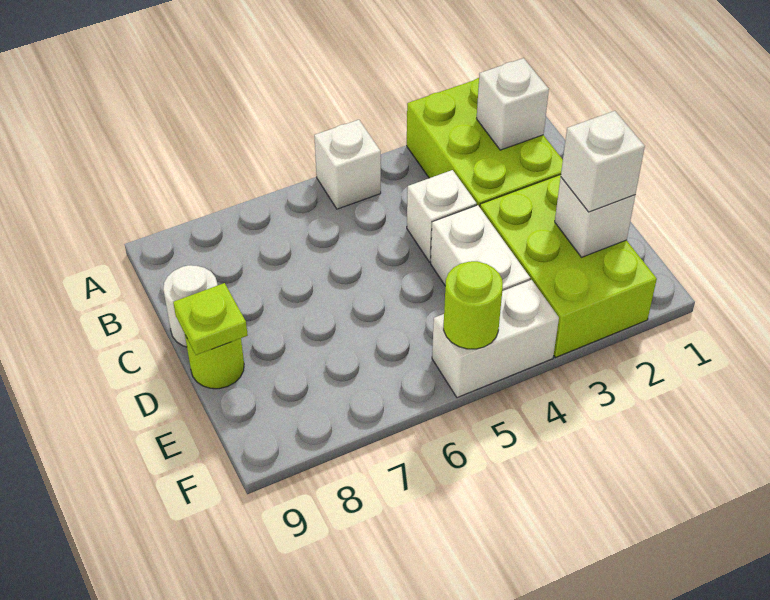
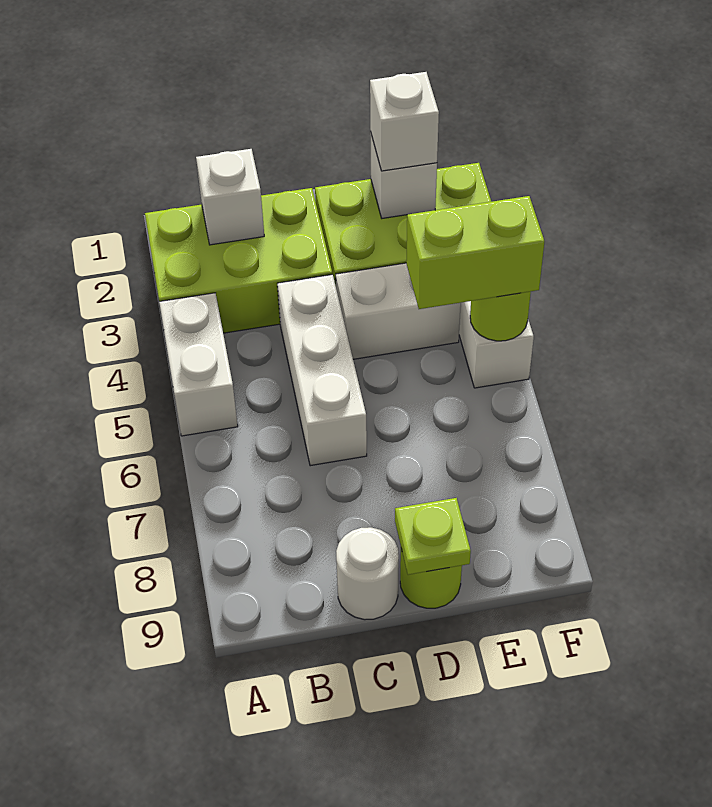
white 1x1 brick [314,120,381,209] -> white 1x2 brick [159,293,238,436]
white 1x1 brick [407,170,477,262] -> white 1x3 brick [277,274,367,466]
none -> lime 1x2 brick [406,196,545,309]

